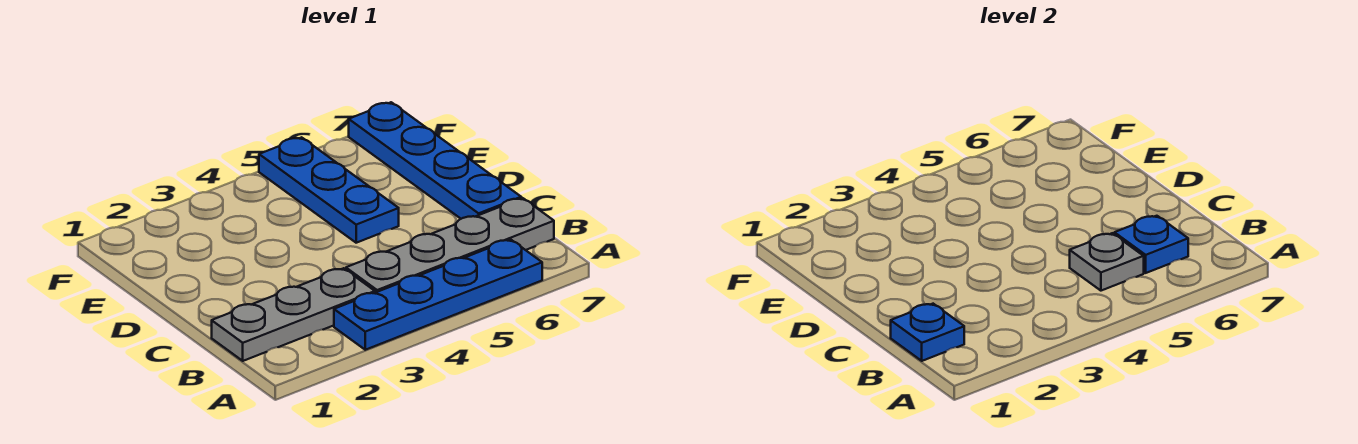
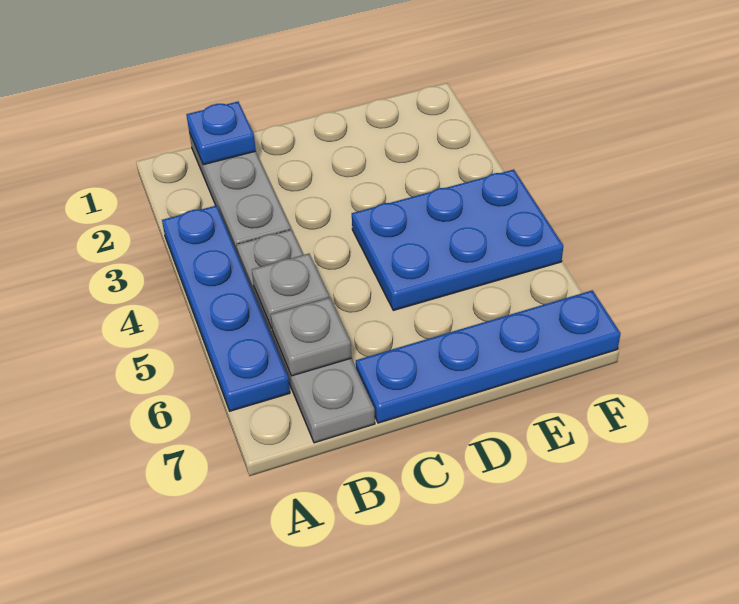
blue 1x1 plate [1114,216,1188,273] -> grey 1x1 plate [271,297,351,376]
blue 1x3 plate [259,137,399,243] -> blue 2x3 plate [352,169,563,310]

